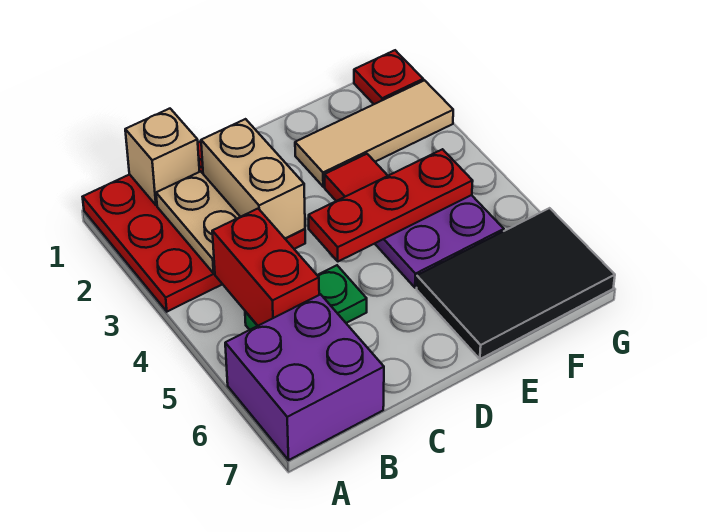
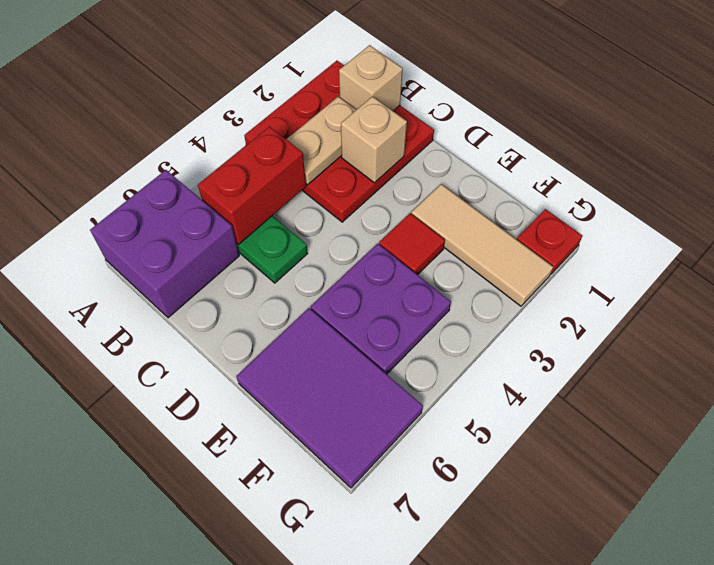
tan 1x2 brick [201,119,305,238] -> tan 1x1 brick [341,96,407,183]
red 1x3 plate [309,149,473,261] -> none
black 2x3 tile [417,208,615,359] -> purple 2x3 tile [236,308,423,488]

